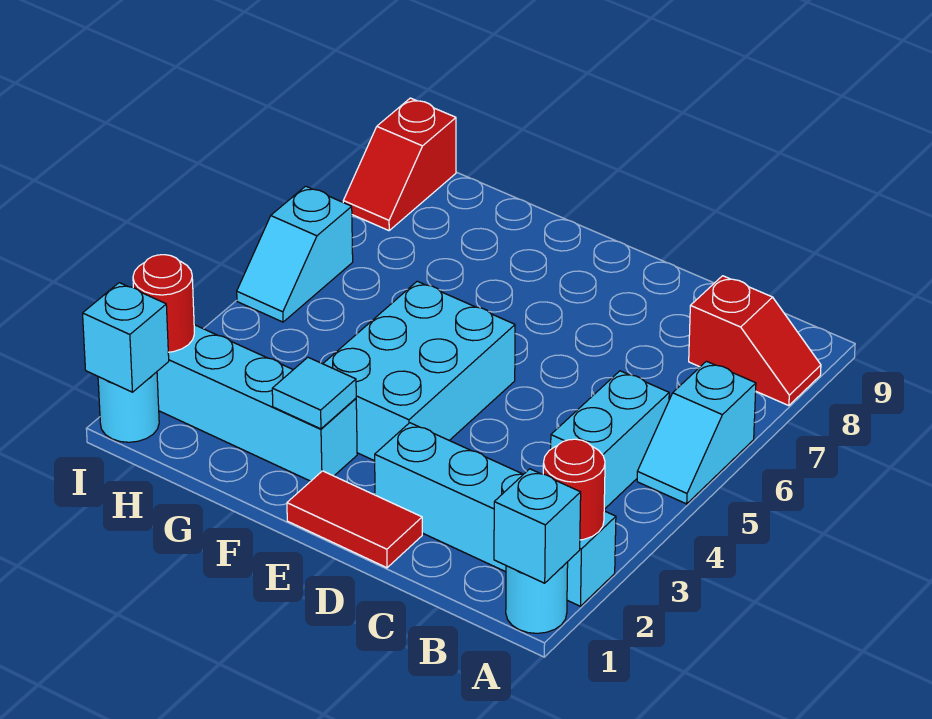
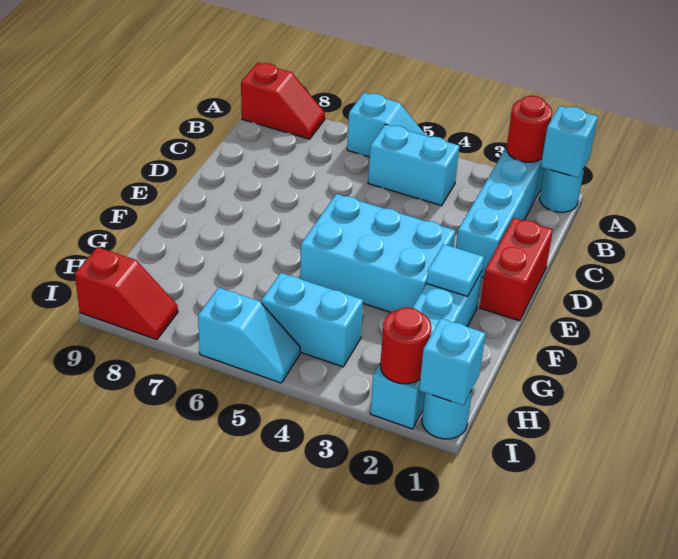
red 1x2 slope [689,276,821,406] -> red 1x2 slope turned to [241,63,325,139]
red 1x2 tile [287,471,422,568] -> red 1x2 brick [480,218,553,321]
none -> cyan 1x2 brick [261,273,363,367]

